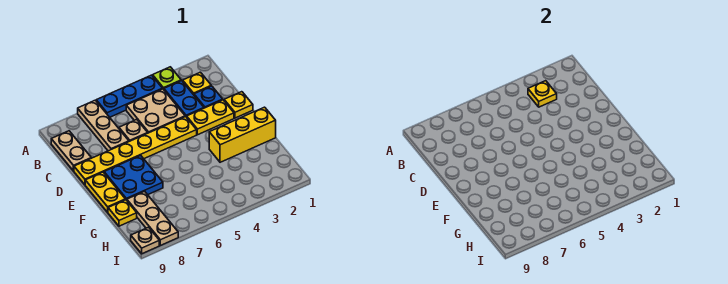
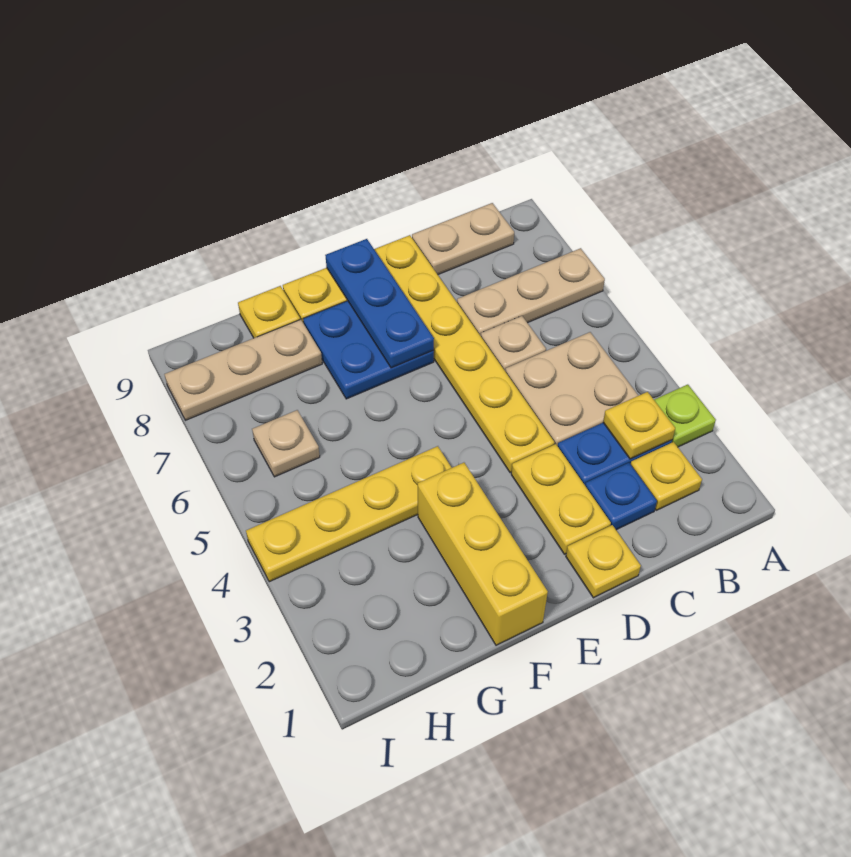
blue 1x3 plate [96,75,162,117] -> blue 1x3 plate moved to [325,239,434,368]
none -> yellow 1x4 plate [246,446,452,582]
tan 1x1 plate [131,227,159,254] -> tan 1x1 plate moved to [252,410,320,477]

